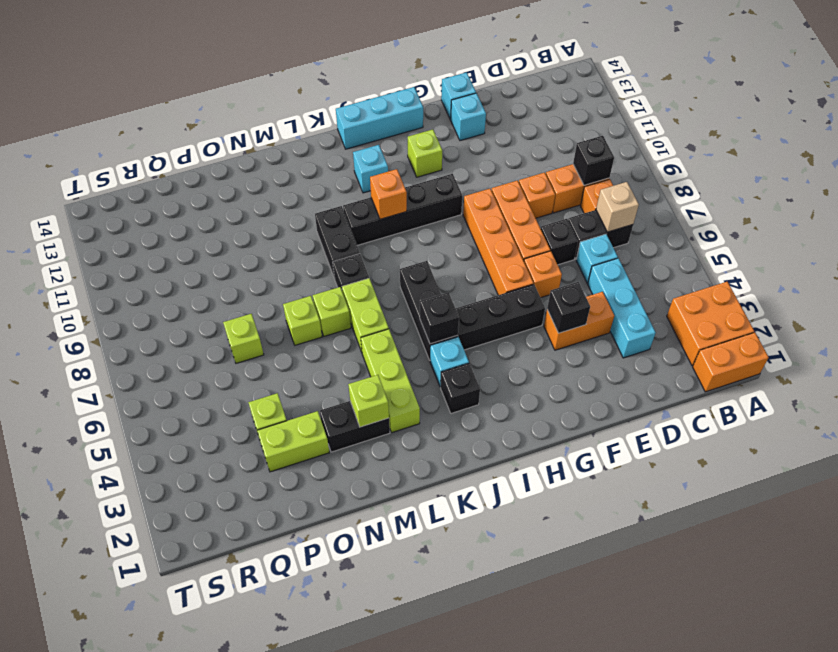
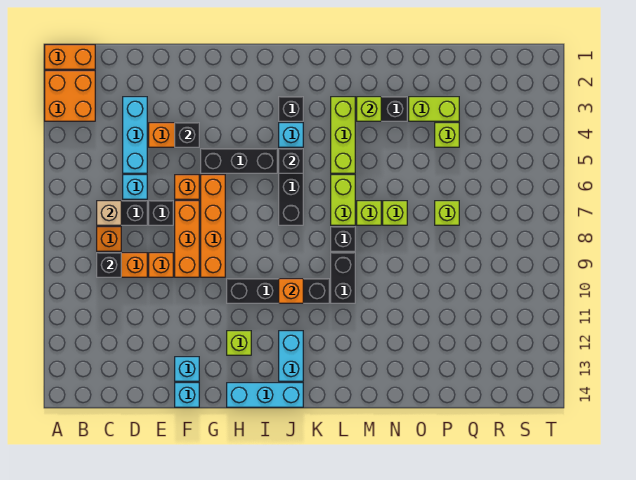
cyan 1x1 brick [353,145,388,193] -> cyan 1x2 brick [279,331,303,381]

